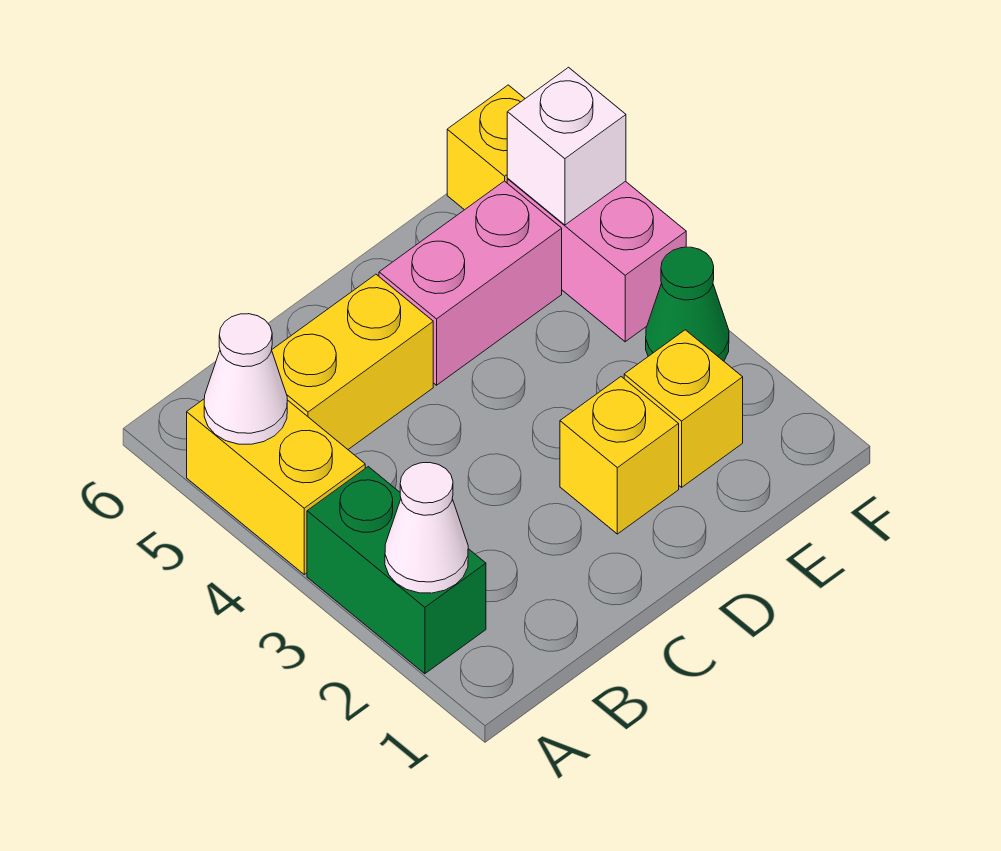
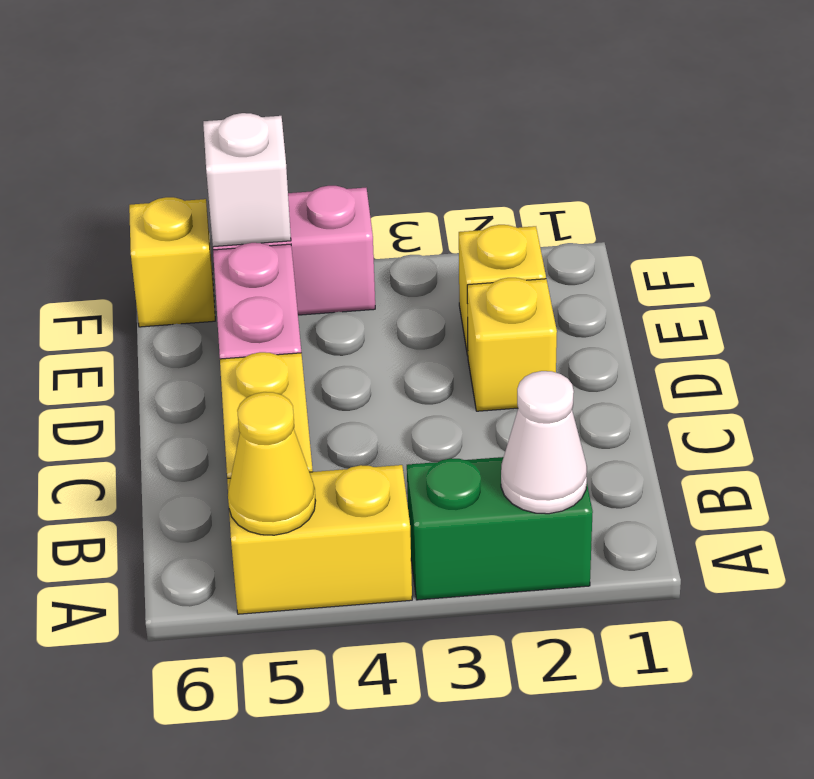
white 1x1 cone [204,314,287,444] -> yellow 1x1 cone [228,392,316,535]
green 1x1 cone [646,247,729,361] -> none

